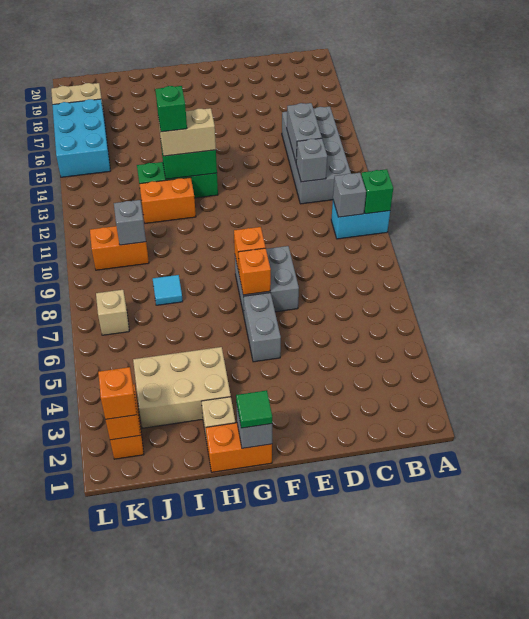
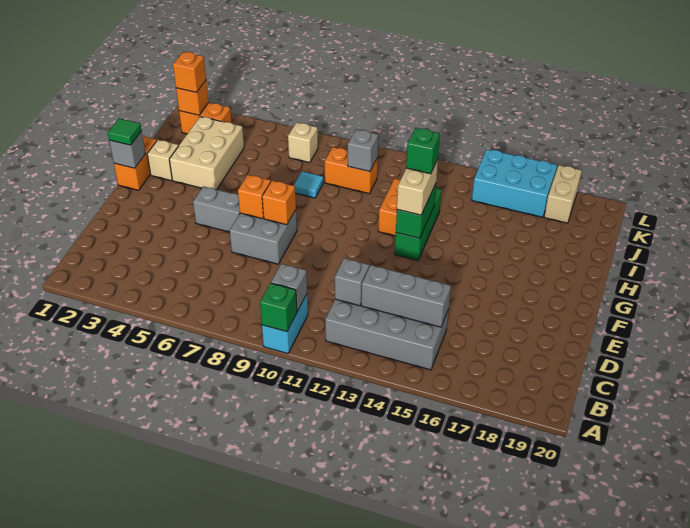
grey 1x2 brick [287,103,322,161] -> grey 1x3 brick [361,265,451,327]
orange 1x2 brick [90,226,149,270] -> orange 1x2 brick turned to [325,147,378,194]

